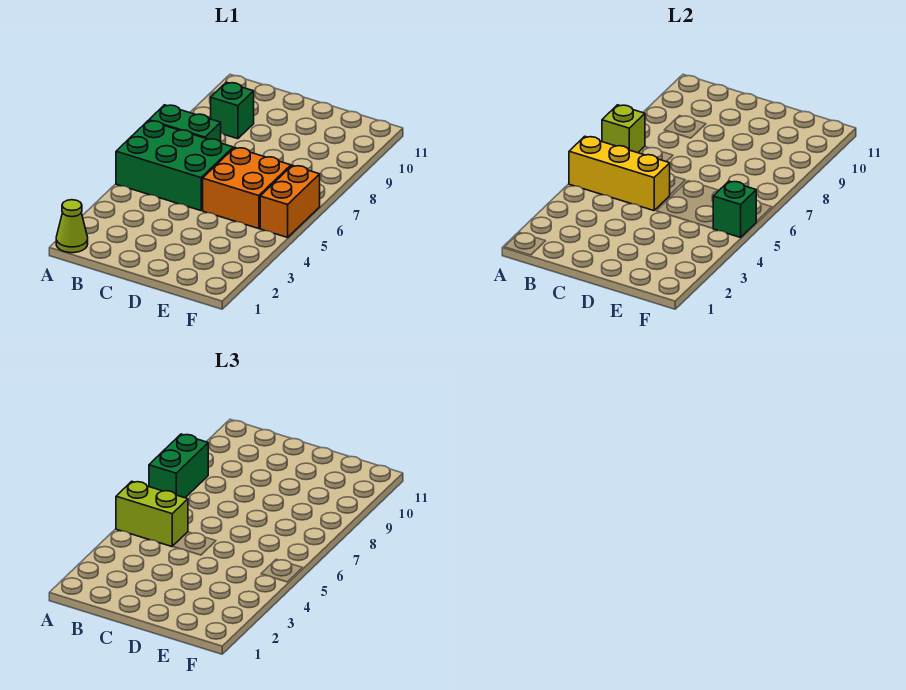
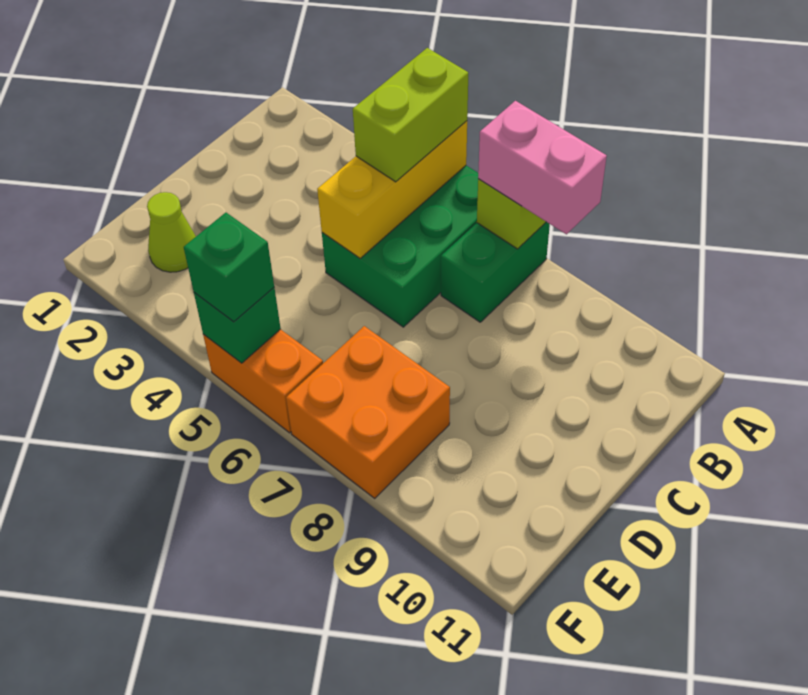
lime 1x1 cone [56,200,88,253] -> lime 1x1 cone moved to [147,192,196,272]
green 1x2 brick [149,434,208,498] -> pink 1x2 brick [478,101,607,234]
green 1x1 brick [211,82,254,139] -> green 1x1 brick moved to [184,213,274,322]
orange 2x2 brick [203,148,291,229] -> orange 2x2 brick moved to [286,326,450,498]

